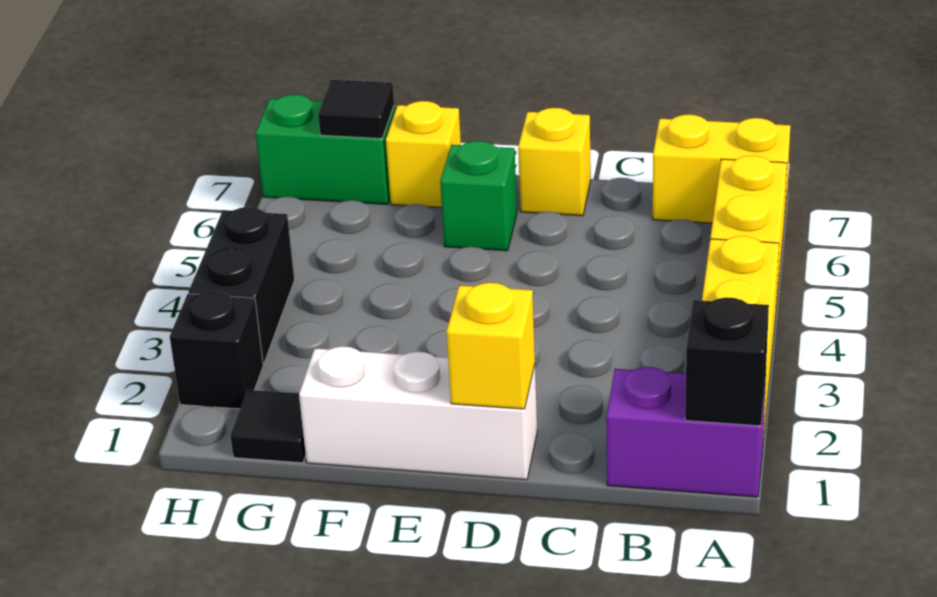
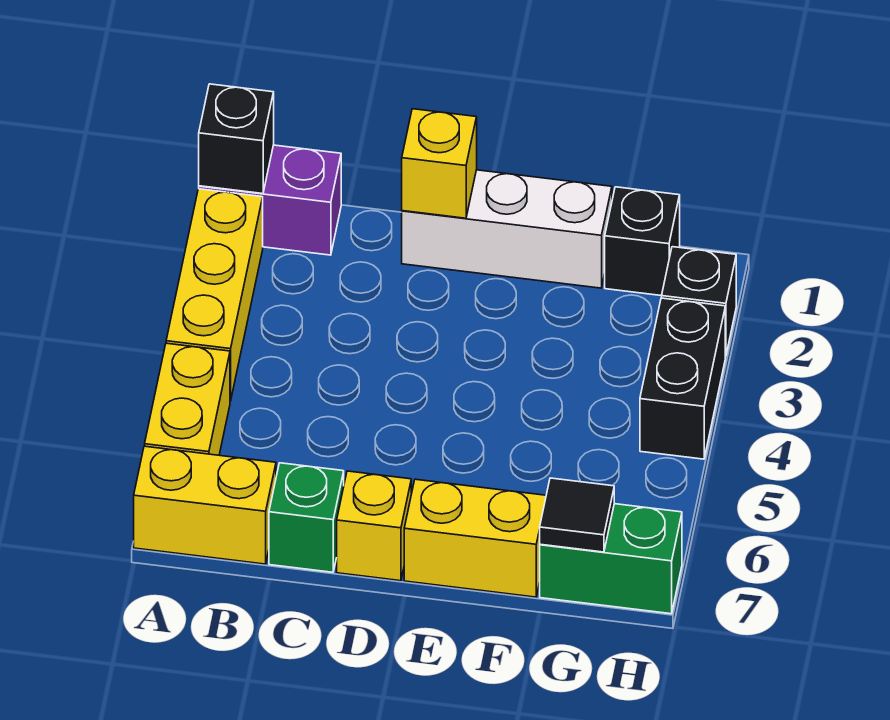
green 1x1 brick [440,141,517,251] -> green 1x1 brick moved to [269,463,344,572]
yellow 1x1 brick [386,101,461,208] -> yellow 1x2 brick [404,479,546,597]
black 1x1 tile [230,390,306,463] -> black 1x1 brick [605,187,680,296]

